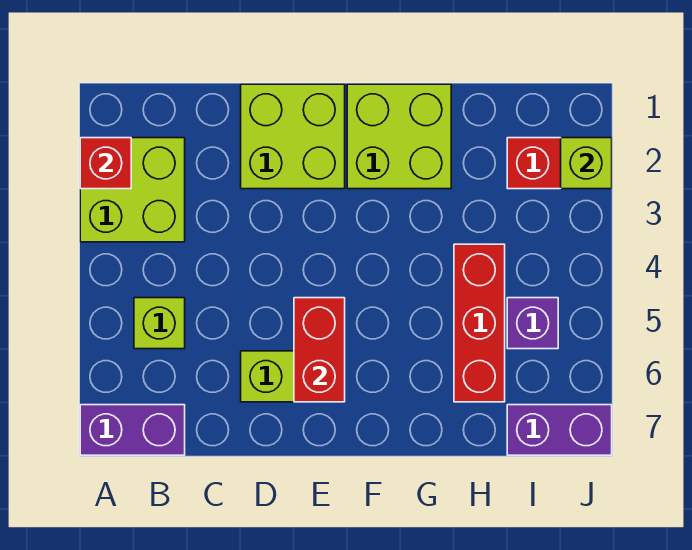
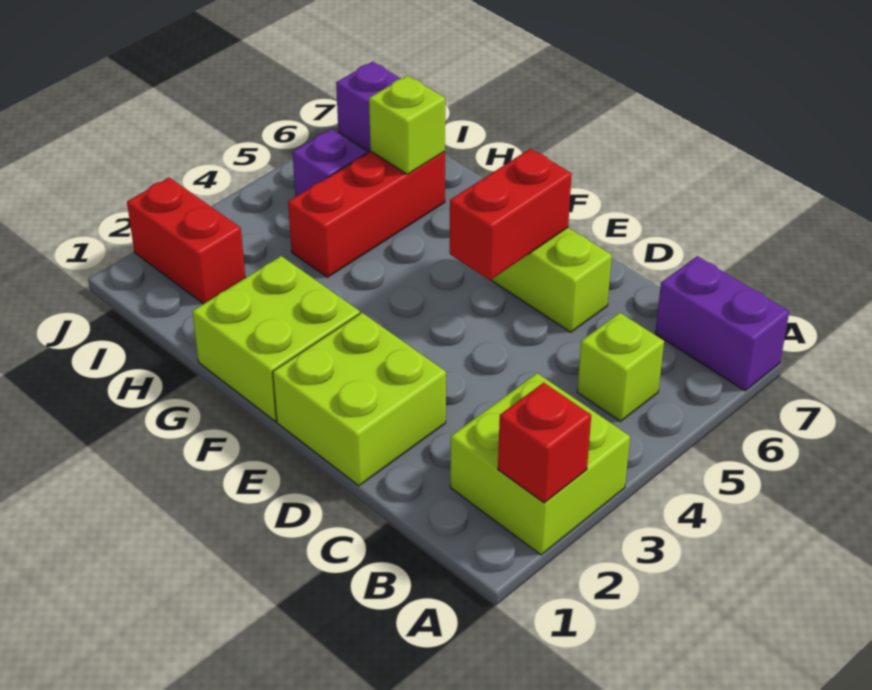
lime 1x1 brick [561,138,612,189] -> lime 1x1 brick moved to [369,75,445,174]

